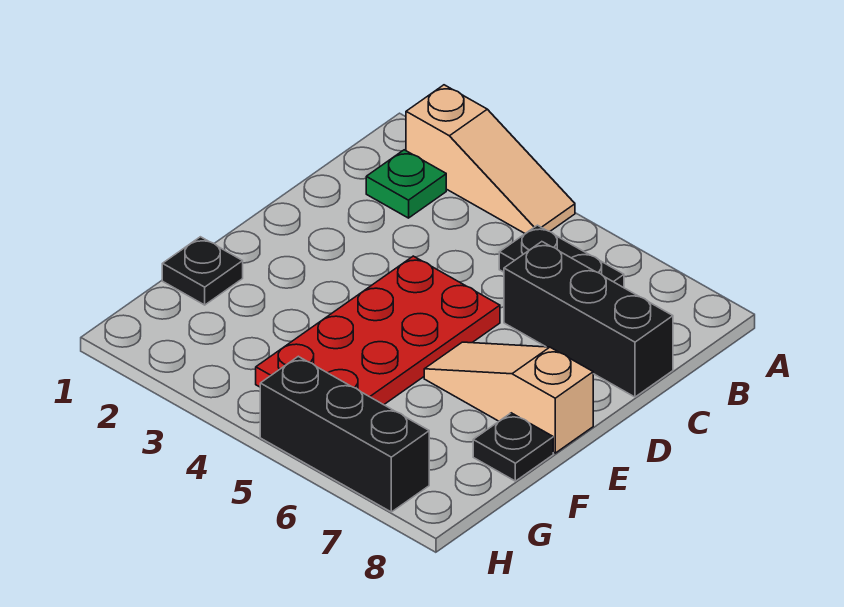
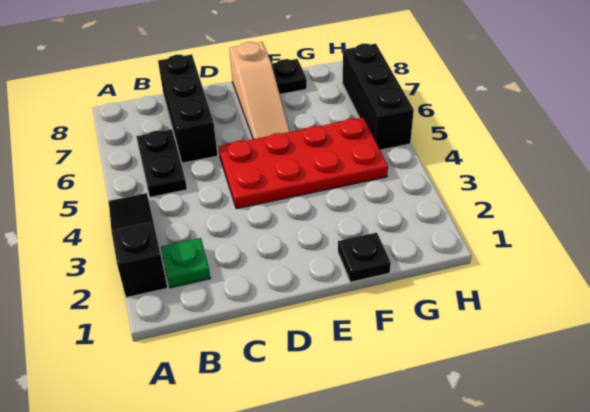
tan 1x3 slope [406,85,575,234] -> black 1x3 slope [109,193,167,298]

